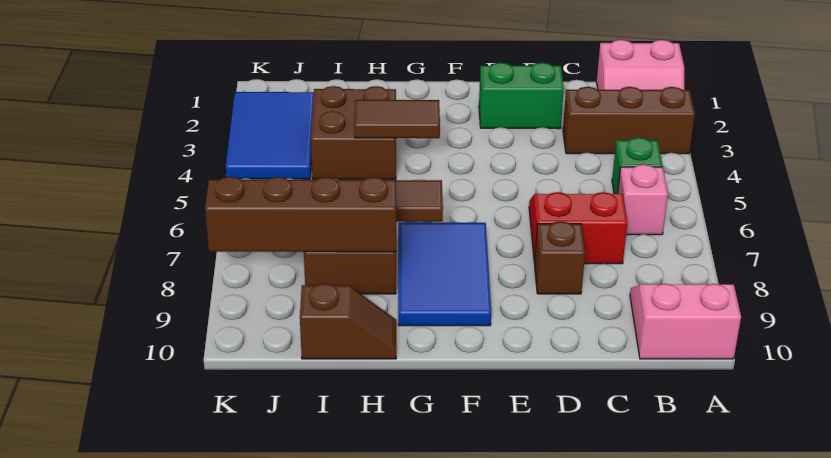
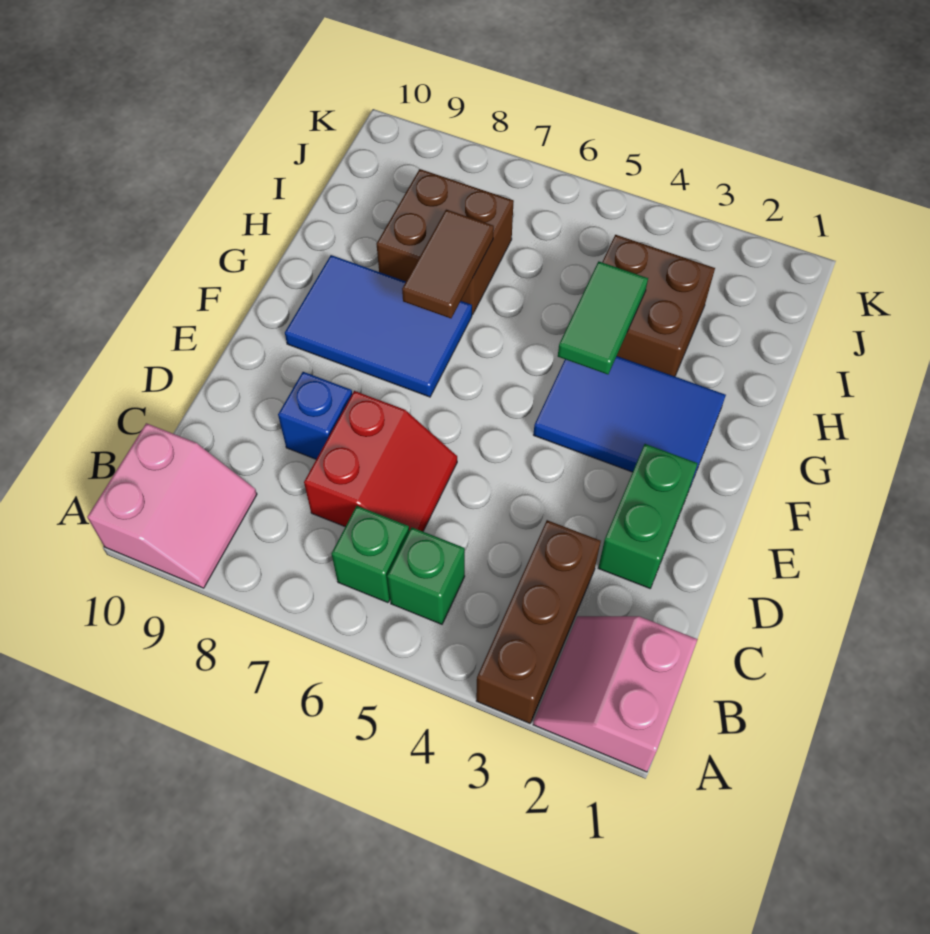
pink 1x1 brick [618,164,668,235] -> green 1x1 brick [331,506,409,603]
brown 1x1 brick [535,221,585,294] -> blue 1x1 brick [278,372,352,459]
brown 1x2 tile [354,100,440,138] -> green 1x2 tile [558,261,648,374]
brown 1x4 brick [205,177,396,252] -> none
brown 1x2 slope [300,283,396,359] -> none
blue 2x3 tile [226,92,314,179] -> blue 2x3 tile moved to [534,356,726,486]

